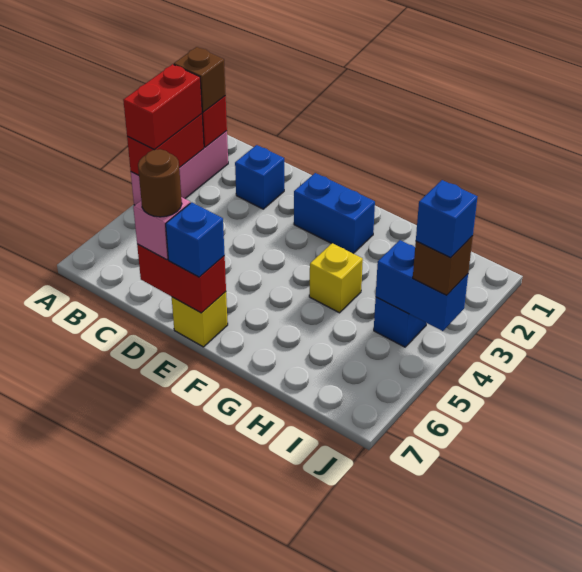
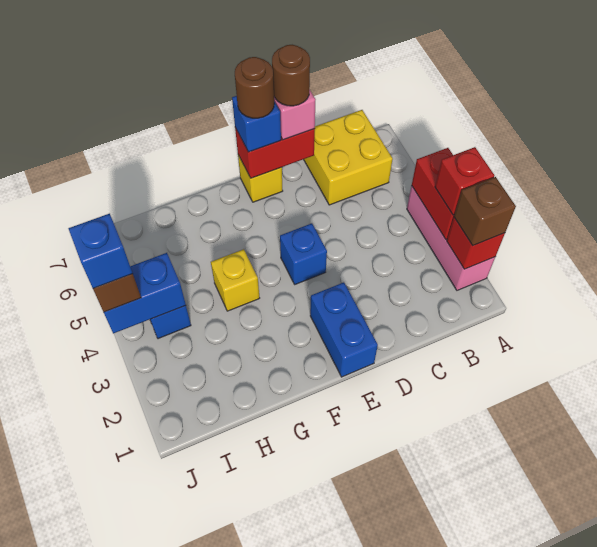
red 1x2 brick [123,64,202,150] -> red 1x1 brick [435,147,494,215]
none -> yellow 2x2 brick [304,110,393,205]
blue 1x1 brick [235,145,284,209] -> blue 1x1 brick moved to [280,223,327,284]
blue 1x2 brick [294,173,375,253] -> blue 1x2 brick turned to [310,282,378,377]
none -> brown 1x1 round brick [235,57,274,118]

